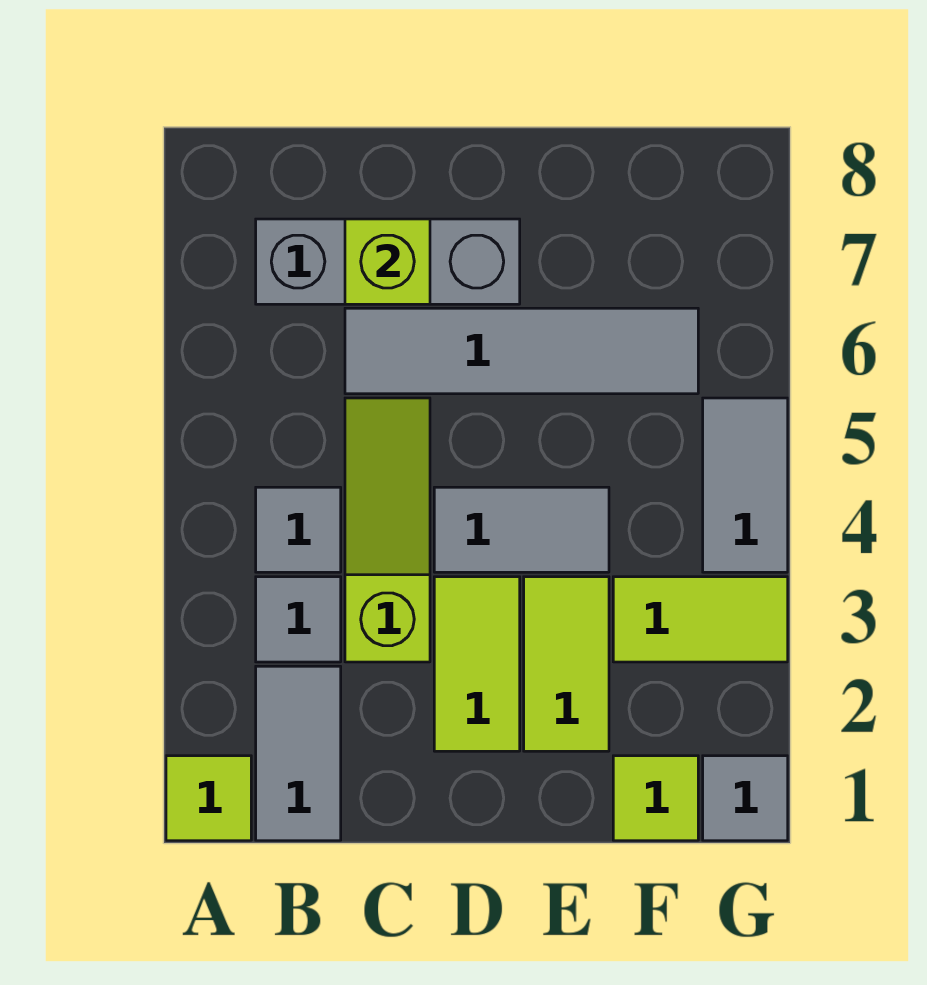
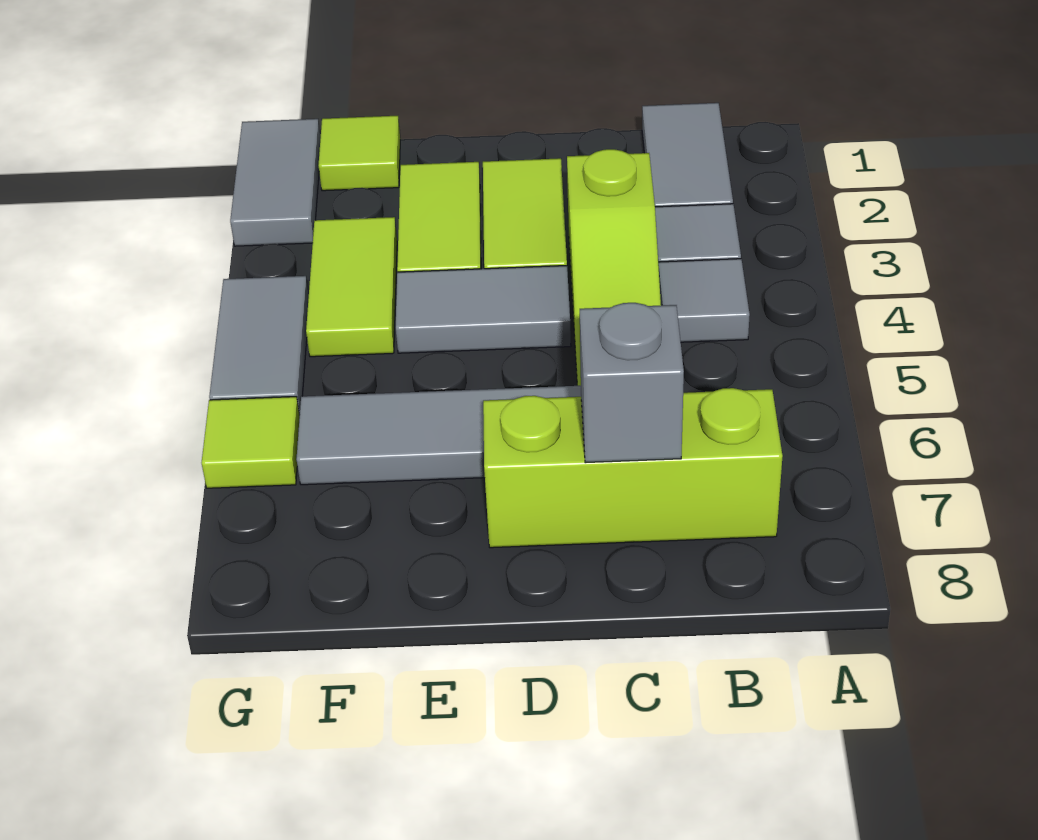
lime 1x1 tile [166,756,251,841] -> lime 1x1 tile moved to [201,397,300,488]
grey 1x3 brick [256,219,520,304] -> lime 1x3 brick [483,388,783,548]
lime 1x1 brick [345,219,430,304] -> grey 1x1 brick [580,303,684,463]
lime 1x2 tile [613,577,788,662] -> lime 1x2 tile turned to [306,217,397,357]
grey 1x1 tile [703,756,788,841] -> grey 1x2 tile [230,119,321,246]

